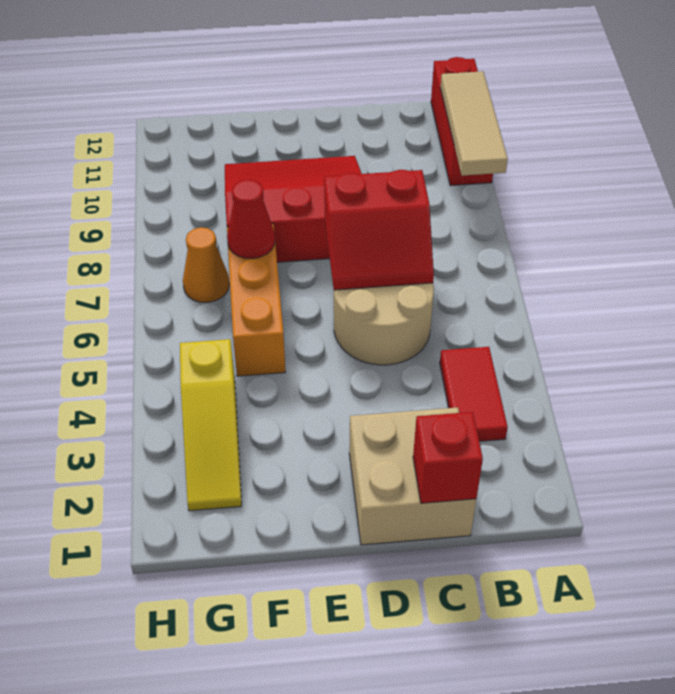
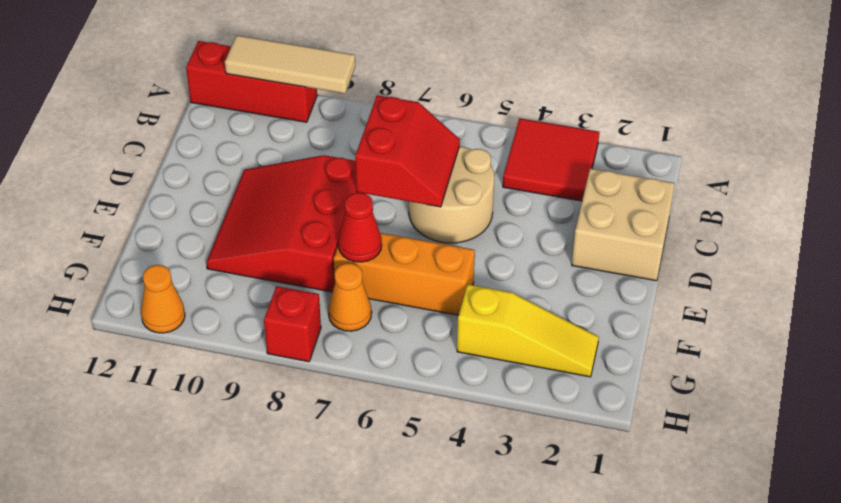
red 1x2 tile [440,347,508,441] -> red 2x2 tile [503,118,599,201]
red 1x1 brick [413,412,483,503] -> red 1x1 brick moved to [264,286,321,362]
none -> orange 1x1 cone [141,265,185,333]

